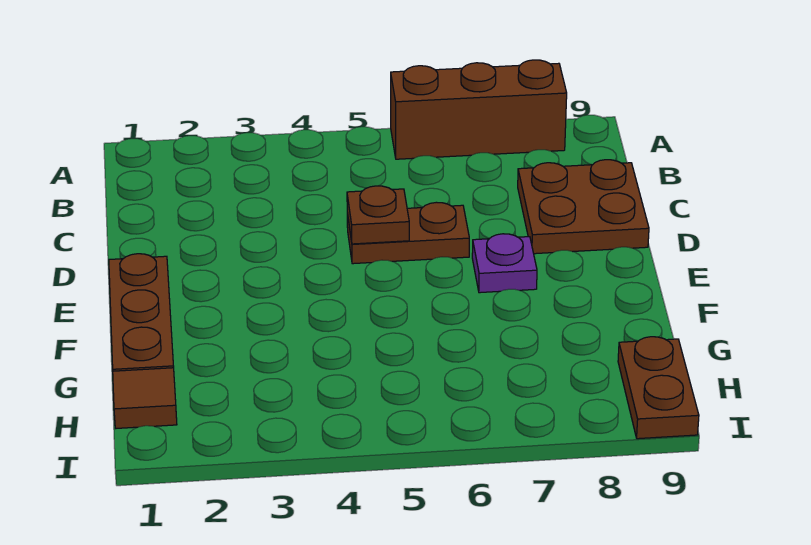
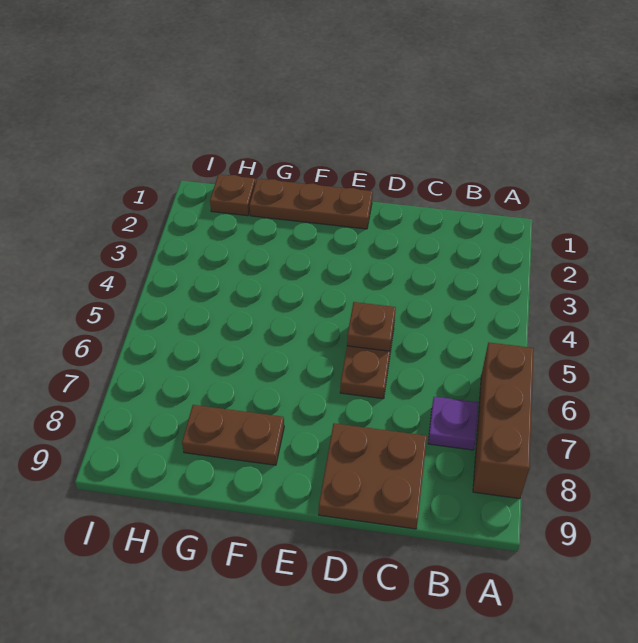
purple 1x1 plate [472,234,537,293] -> purple 1x1 plate moved to [428,397,478,450]
brown 1x1 tile [113,368,177,428] -> brown 1x1 plate [210,174,255,216]
brown 1x2 plate [618,337,699,439] -> brown 1x2 plate moved to [182,405,284,465]

